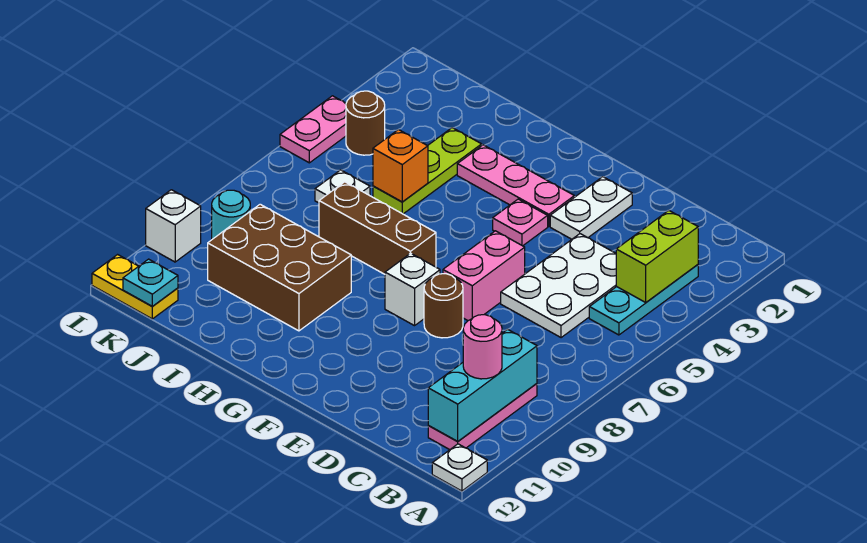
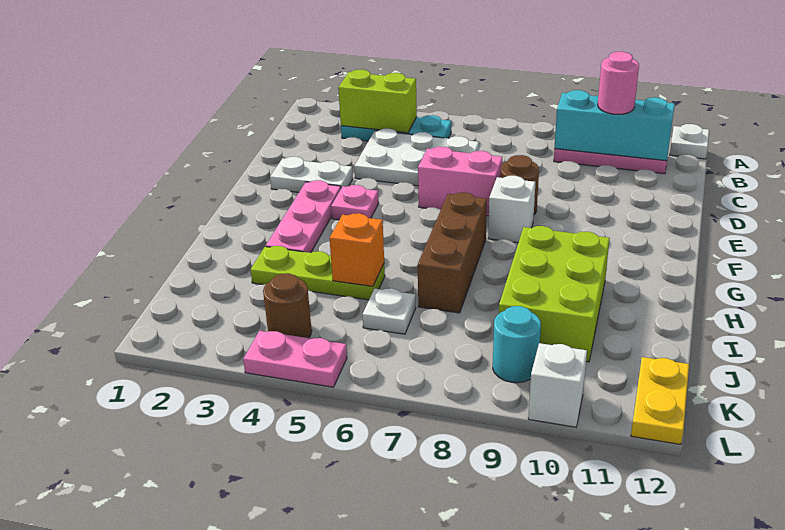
brown 2x3 brick [208,204,351,331] -> lime 2x3 brick [499,226,610,362]
cyan 1x1 plate [123,259,178,306] -> none

